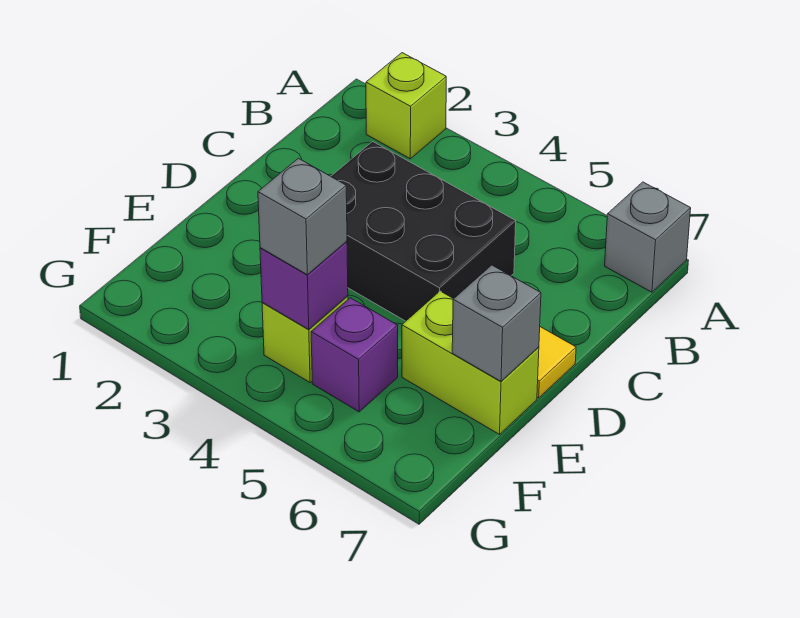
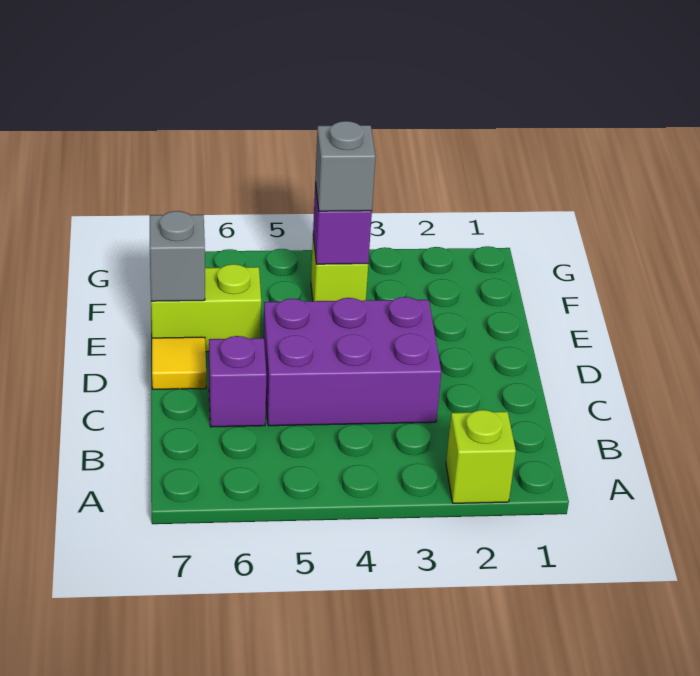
grey 1x1 brick [605,182,691,292] -> none
black 2x3 brick [331,141,516,321] -> purple 2x3 brick [263,297,441,426]
purple 1x1 brick [311,298,398,412] -> purple 1x1 brick moved to [209,336,266,427]

